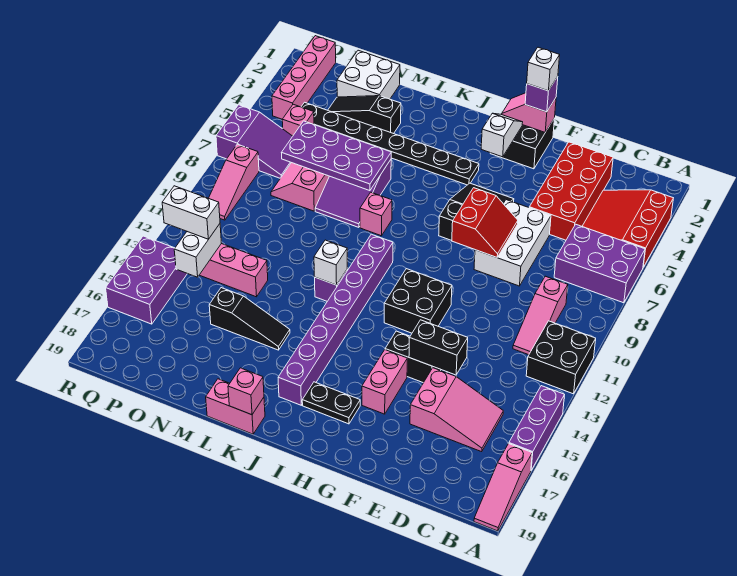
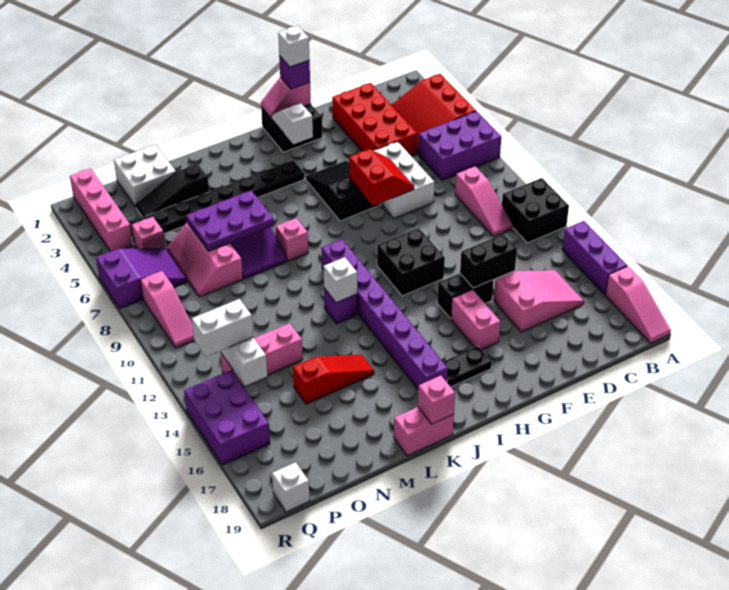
purple 2x4 plate [282,121,391,191] -> purple 2x3 plate [186,191,274,251]
black 1x3 slope [209,288,290,350] -> red 1x3 slope [293,354,374,404]
none -> white 1x1 brick [272,462,310,512]

